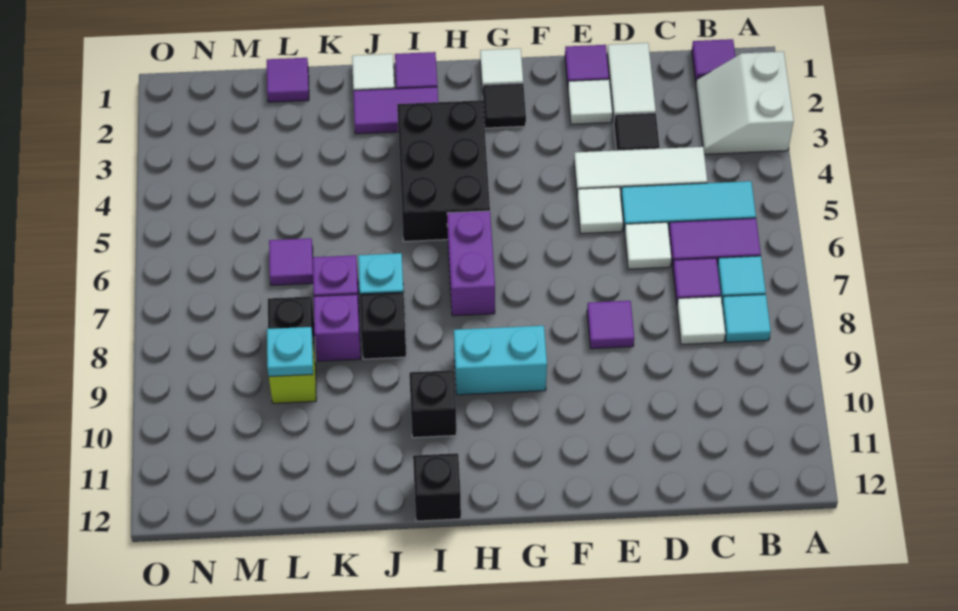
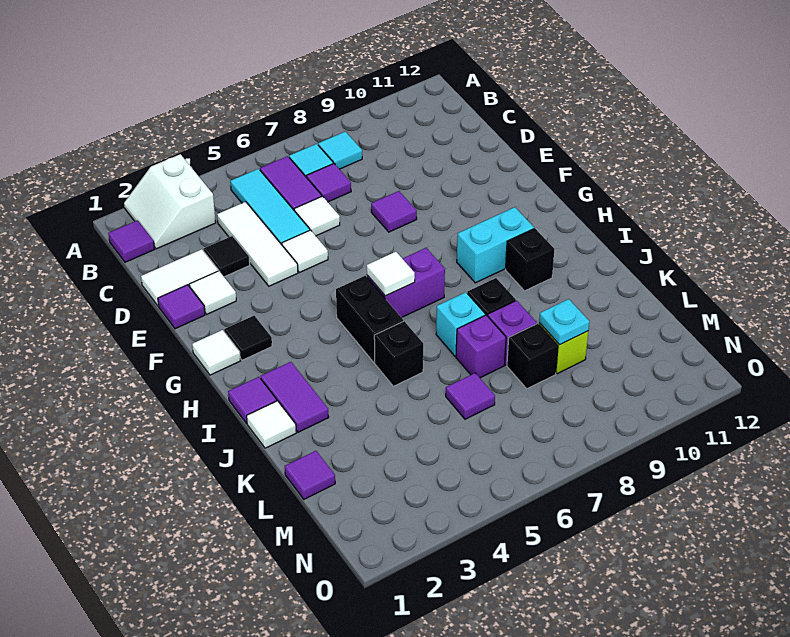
white 2x2 slope [696,52,794,154] -> white 2x2 slope turned to [124,154,216,249]
white 1x1 tile [677,296,725,344] -> white 1x1 tile moved to [367,252,415,296]
cyan 1x2 brick [454,326,547,395] -> cyan 1x2 brick turned to [457,207,534,283]
black 2x3 brick [397,100,490,242] -> black 1x2 brick [336,276,403,363]
black 1x1 brick [413,453,461,521] -> black 1x1 brick moved to [374,321,423,386]

